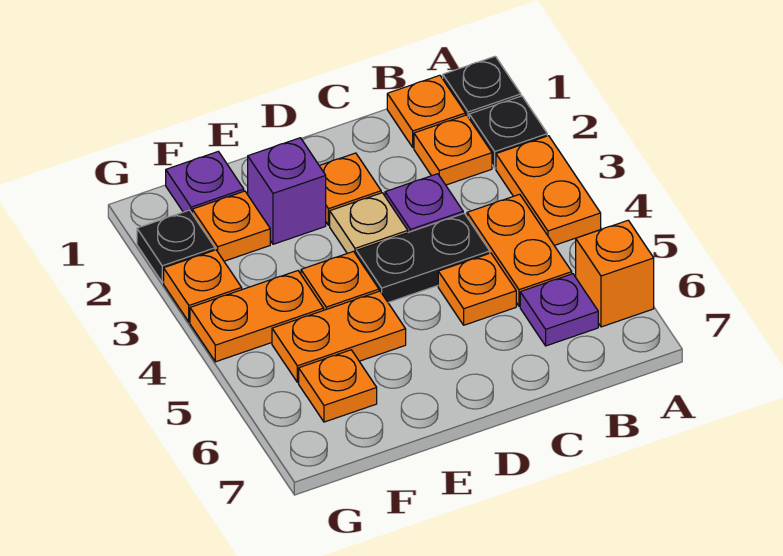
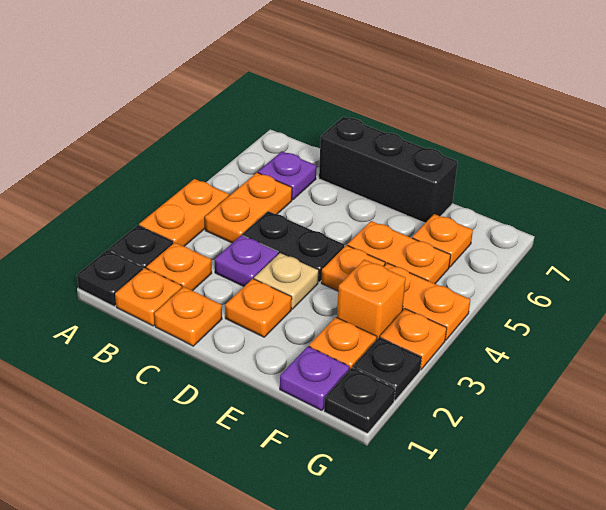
orange 1x1 brick [576,220,654,327] -> orange 1x1 brick moved to [337,259,406,339]
orange 1x1 plate [438,253,516,325] -> orange 1x1 plate moved to [154,287,222,346]
none -> black 1x3 brick [319,117,458,223]
purple 1x1 brick [248,138,326,244] -> none
none -> black 1x1 plate [324,368,395,434]

